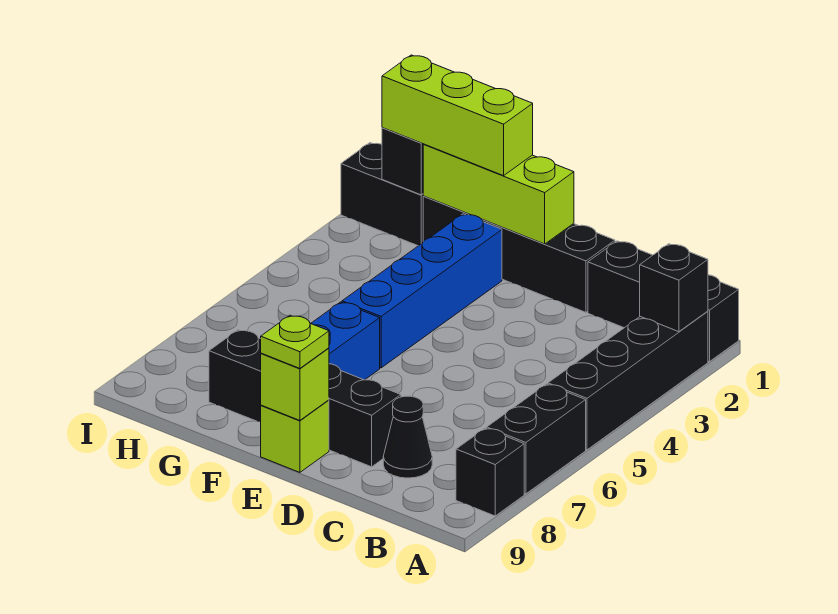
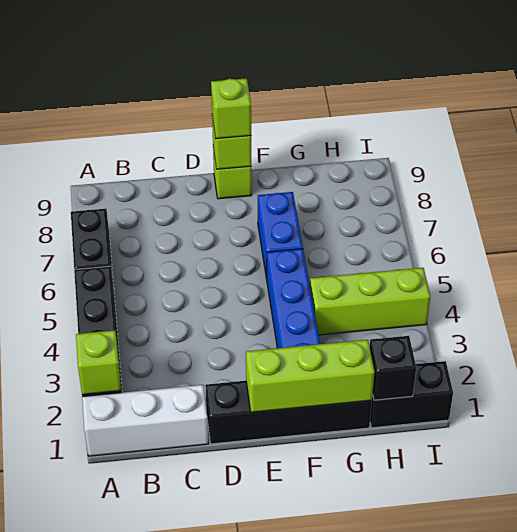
black 1x3 brick [588,241,739,362] -> white 1x3 brick [82,385,208,456]
black 1x1 brick [640,244,708,332] -> lime 1x1 brick [76,330,121,395]
black 1x1 brick [456,428,524,516] -> none
black 1x1 cone [383,396,432,478] -> none
black 1x4 brick [209,330,401,467] -> none
lime 1x1 plate [260,315,329,368] -> lime 1x1 brick [211,78,251,139]
lime 1x3 brick [382,55,533,176] -> lime 1x3 brick moved to [310,268,430,335]

